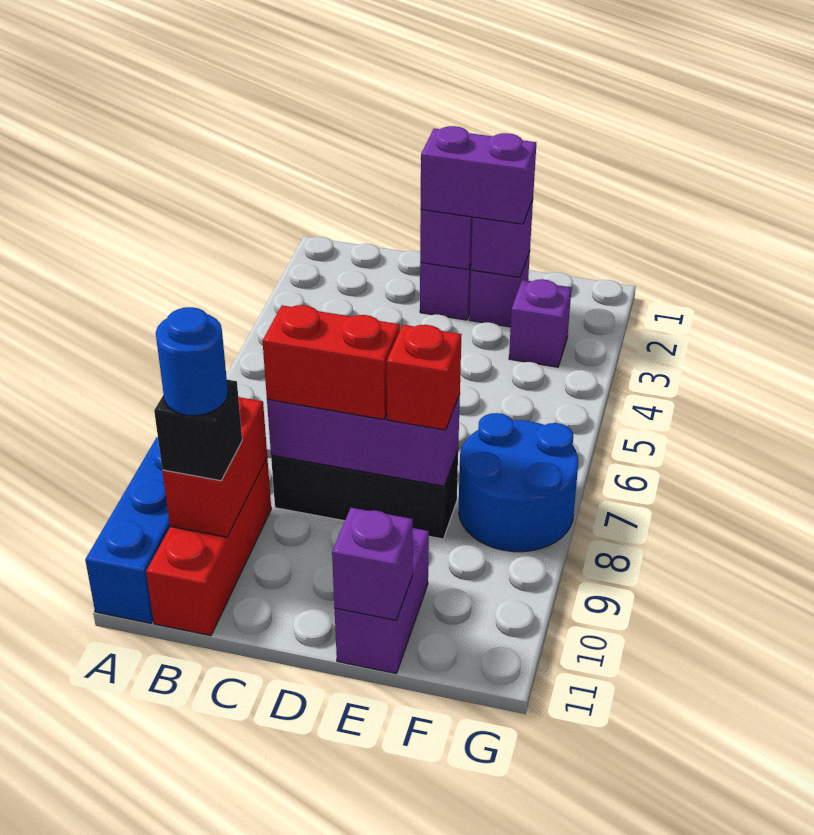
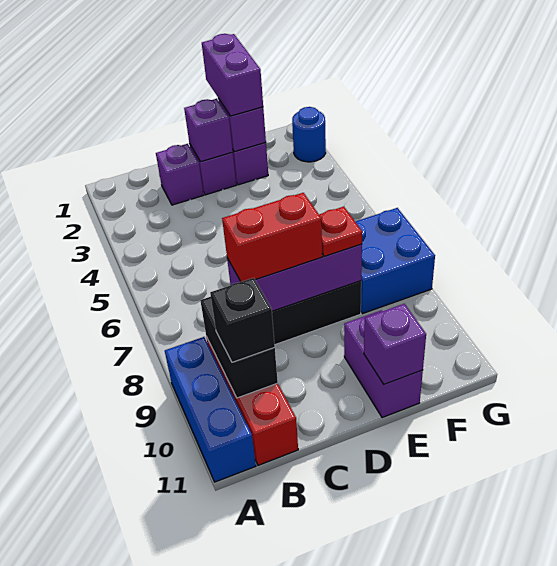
red 1x2 brick [162,396,267,537] -> black 1x2 brick [200,297,278,398]
blue 1x1 round brick [156,307,228,416] -> blue 1x1 round brick moved to [292,107,326,162]
purple 1x2 brick [421,126,536,224] -> purple 1x2 brick turned to [202,34,263,116]
red 1x1 brick [387,325,462,430] -> red 1x1 plate [319,206,362,256]
purple 1x1 brick [509,279,572,367] -> purple 1x1 brick moved to [156,144,203,205]
blue 2x2 round brick [459,413,578,552] -> blue 2x2 brick [355,208,435,314]

